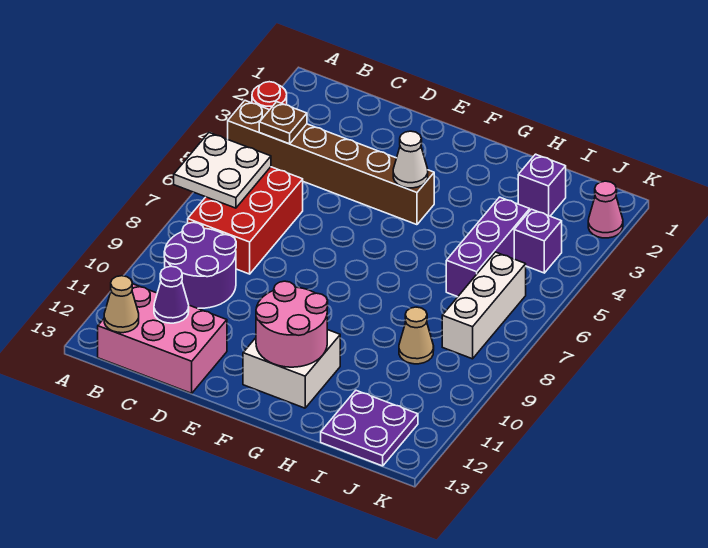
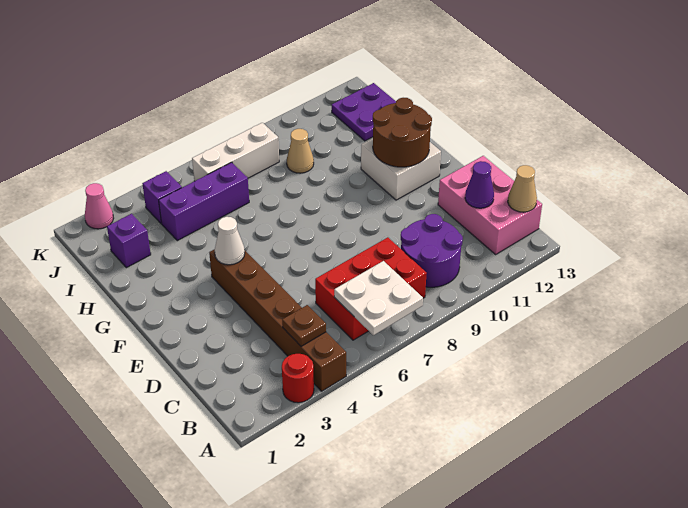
pink 2x2 round brick [256,281,328,367] -> brown 2x2 round brick [373,98,432,167]

